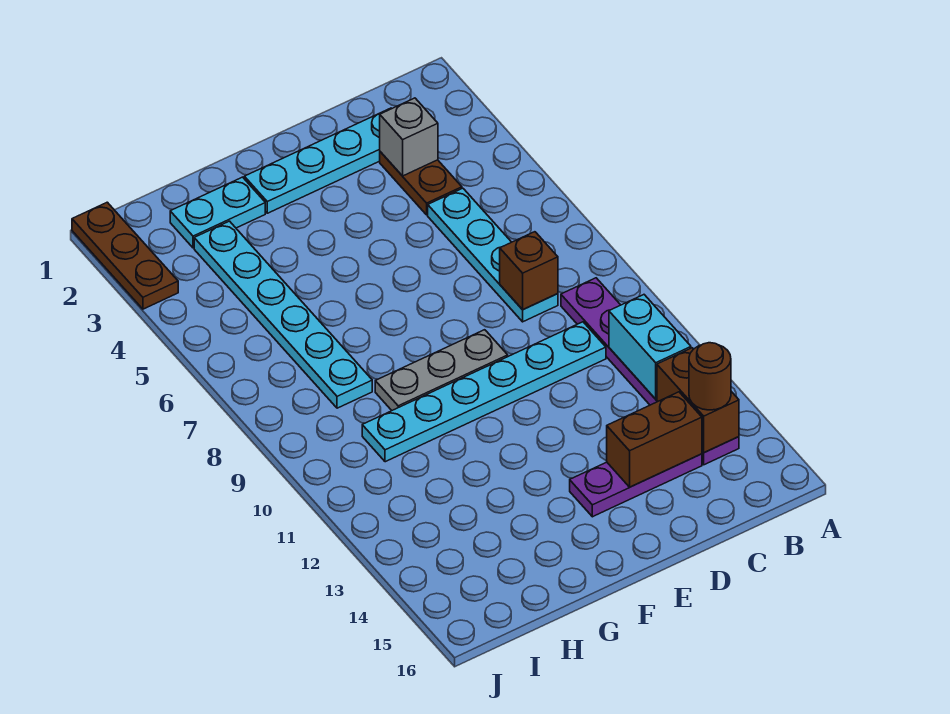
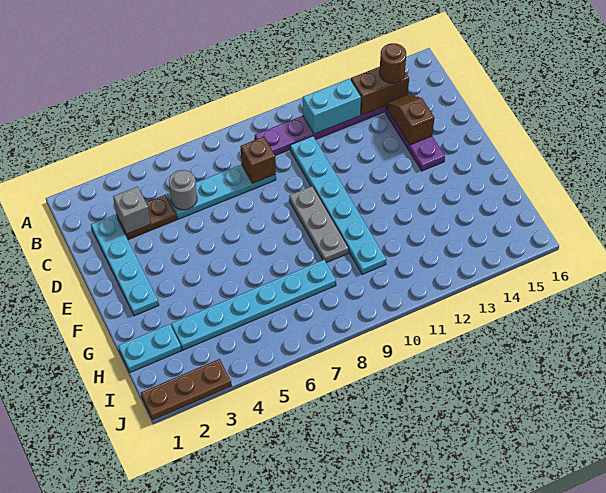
none -> grey 1x1 round brick [169,170,197,210]
brown 1x2 brick [607,392,702,487] -> brown 1x2 slope [386,94,434,145]
cyan 1x2 plate [170,177,265,248] -> cyan 1x2 plate turned to [118,324,182,372]

